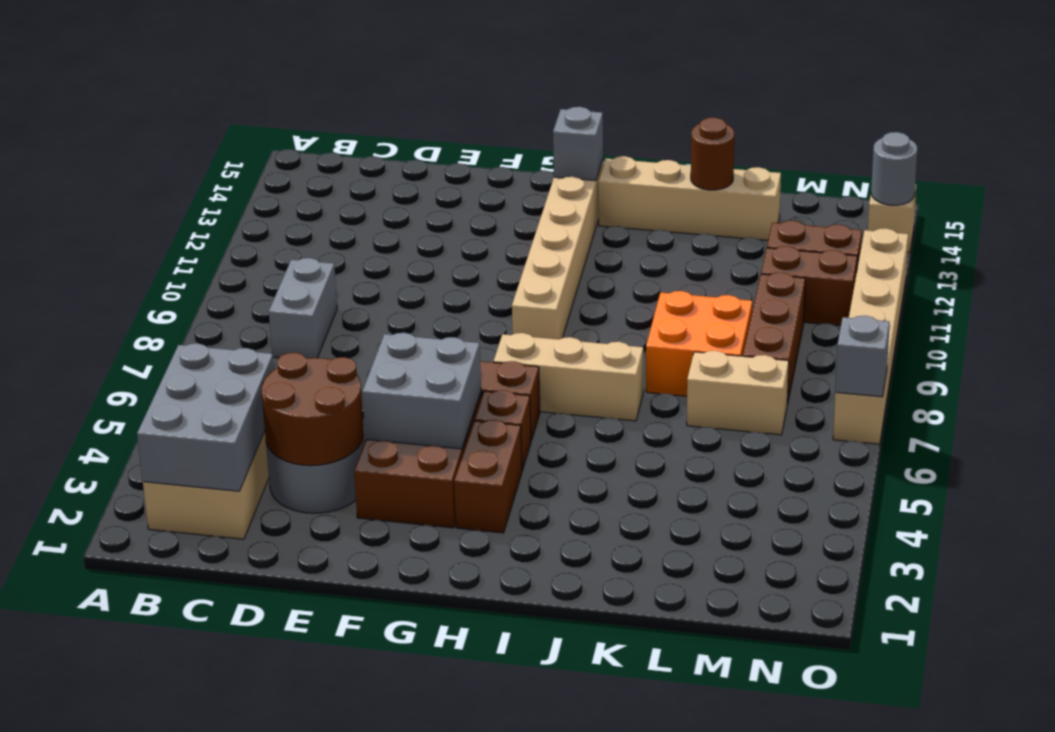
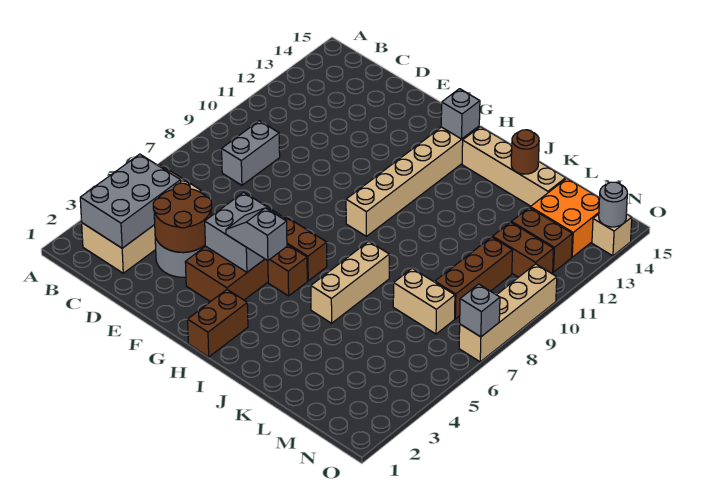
none -> grey 1x2 slope [226,208,287,261]
brown 1x2 brick [454,420,522,533] -> brown 1x2 brick moved to [188,290,248,357]
tan 1x3 brick [494,333,643,421] -> tan 1x3 brick turned to [311,241,389,323]
orange 2x2 brick [646,291,752,396] -> orange 2x2 brick moved to [530,178,600,257]
tan 1x6 brick [833,228,909,444] -> tan 1x4 brick [459,264,557,362]

